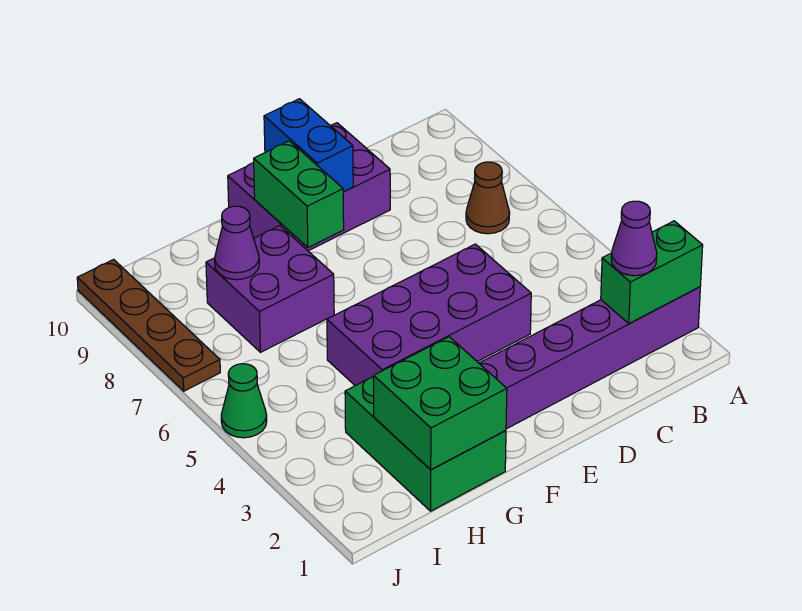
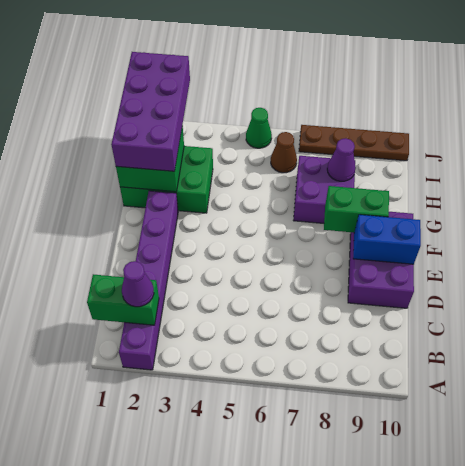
green 1x2 brick [601,221,703,324] -> green 1x2 brick turned to [87,274,159,325]
brown 1x1 cone [466,162,510,234] -> brown 1x1 cone moved to [271,132,297,173]
purple 2x4 brick [327,244,531,386] -> purple 2x4 brick moved to [111,52,190,171]

